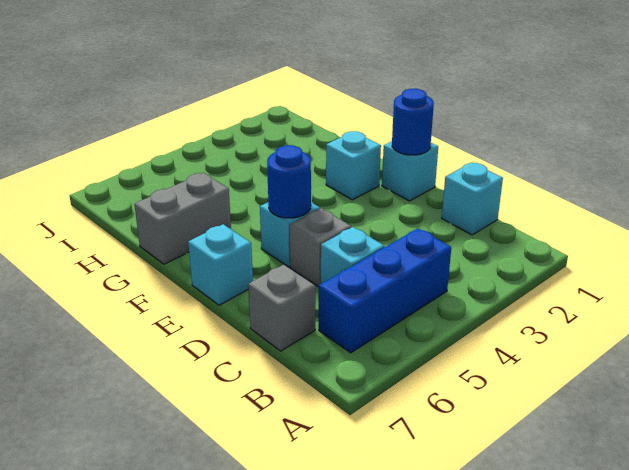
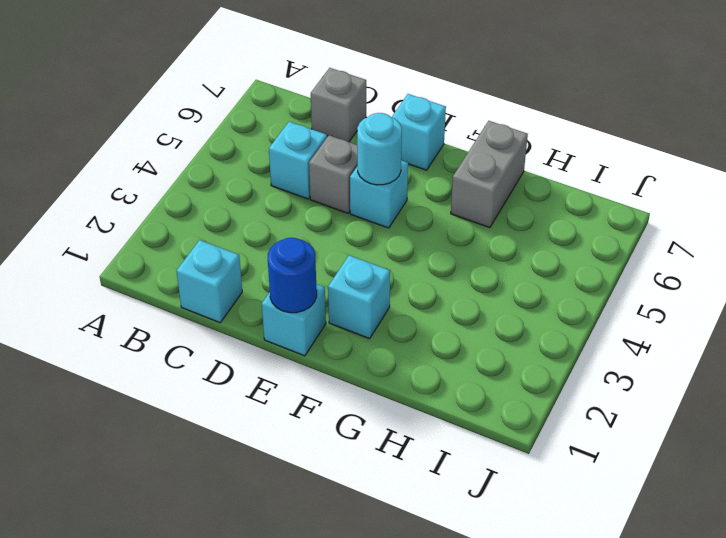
blue 1x3 brick [319,228,451,353] -> none
blue 1x1 round brick [267,145,311,218] -> cyan 1x1 round brick [357,113,402,185]

